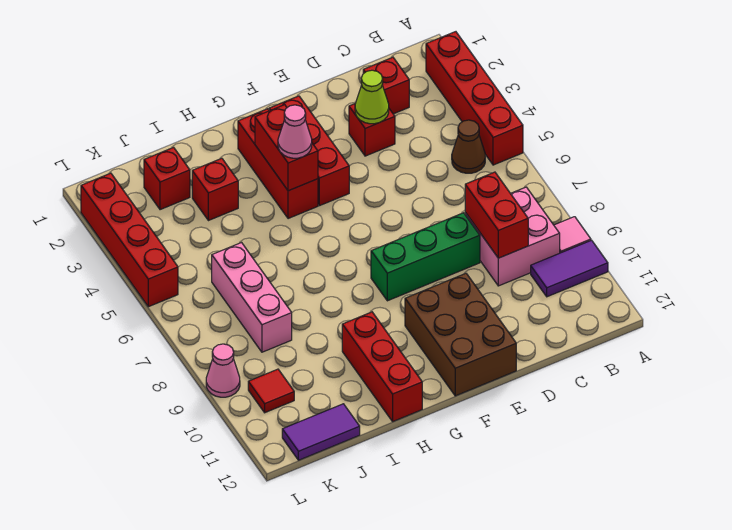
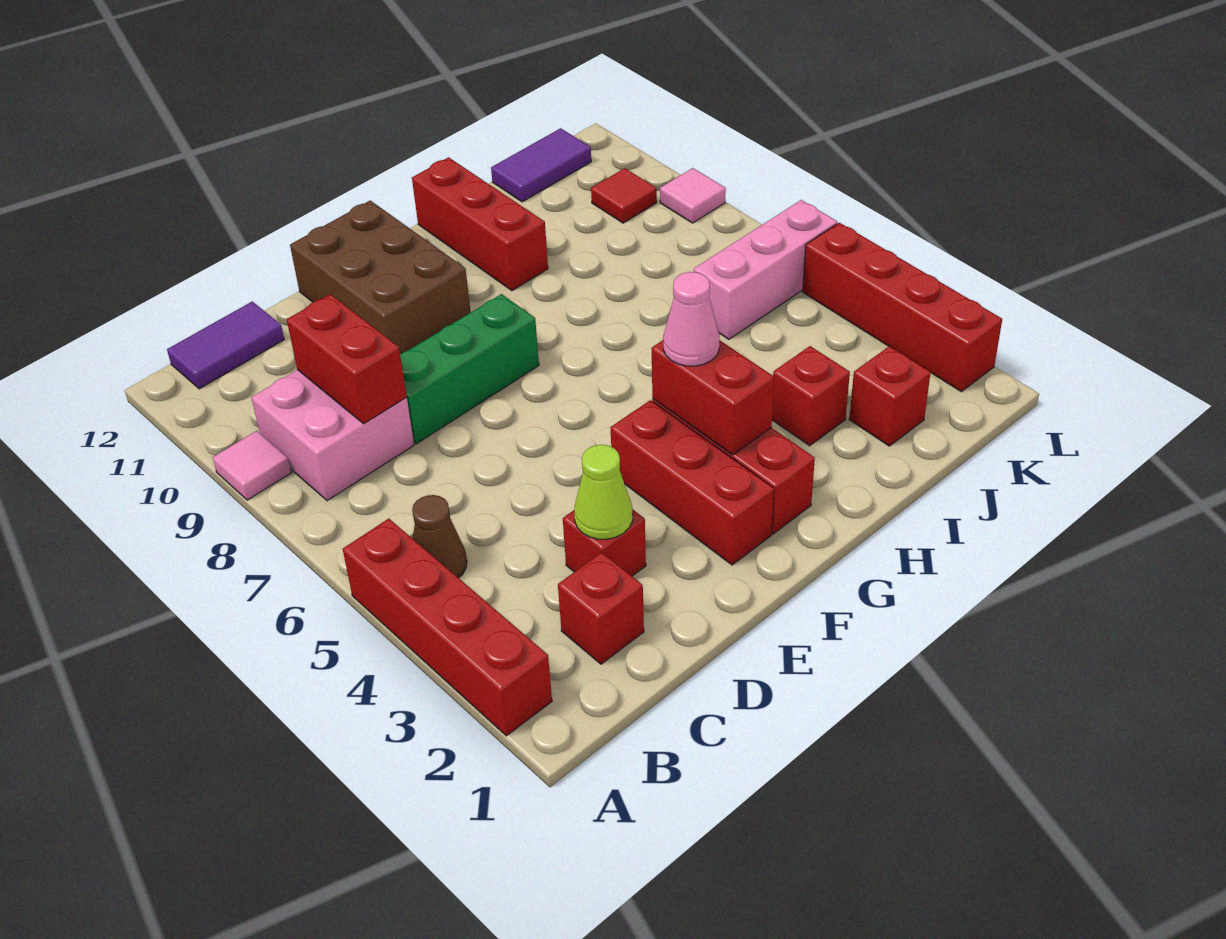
purple 1x2 tile [531,240,608,297] -> purple 1x2 tile moved to [167,302,284,389]
pink 1x3 brick [212,243,292,352] -> pink 1x3 brick turned to [694,200,837,339]
pink 1x1 cone [206,344,240,397] -> pink 1x1 tile [660,168,726,223]

